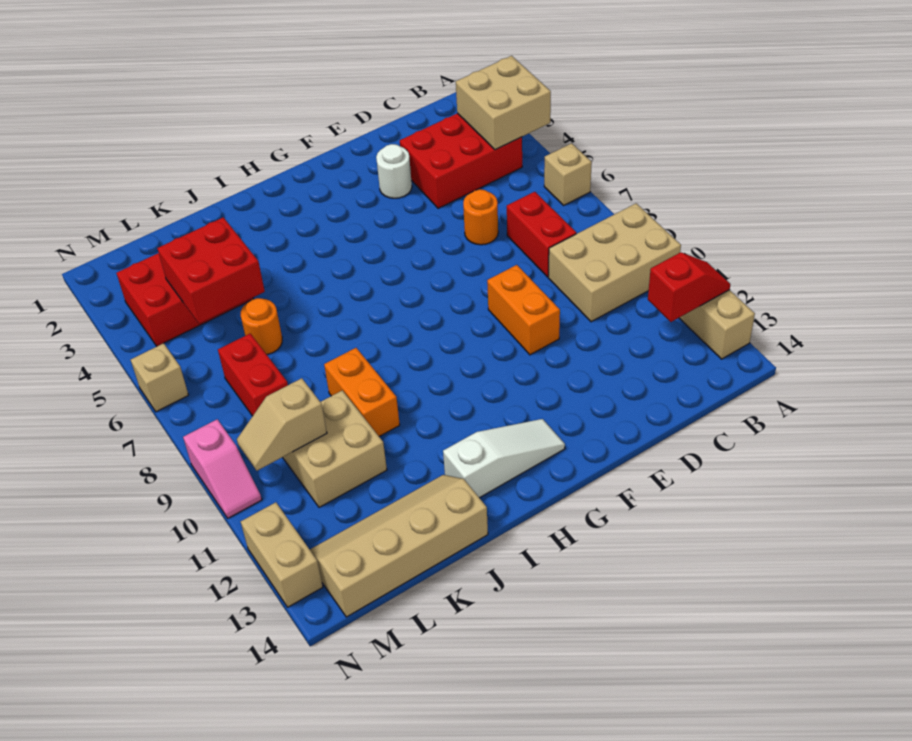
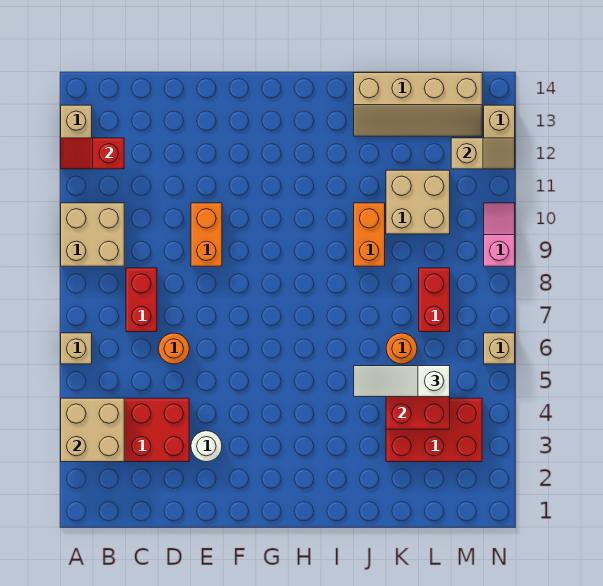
tan 2x3 brick [548,203,681,322] -> tan 2x2 brick [61,203,124,266]
white 1x3 slope [443,419,565,498] -> white 1x3 slope moved to [354,366,450,397]
tan 1x2 slope [237,378,327,471] -> tan 1x2 slope moved to [451,138,515,169]

